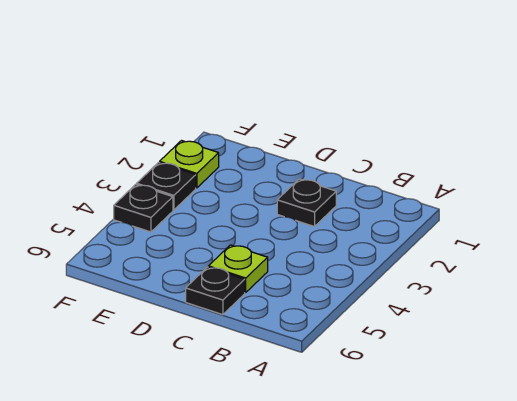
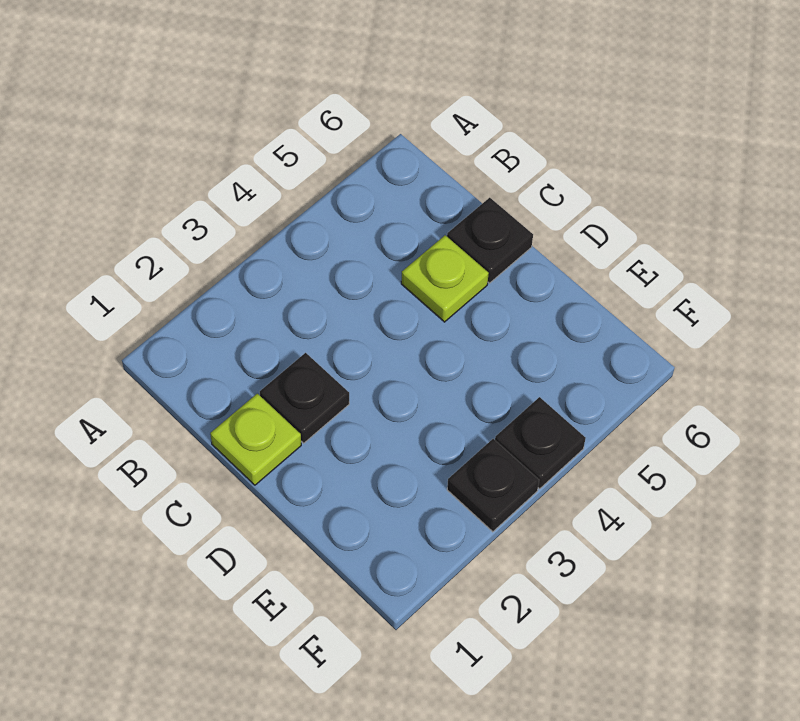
lime 1x1 plate [160,141,219,188] -> lime 1x1 plate moved to [210,394,301,485]

